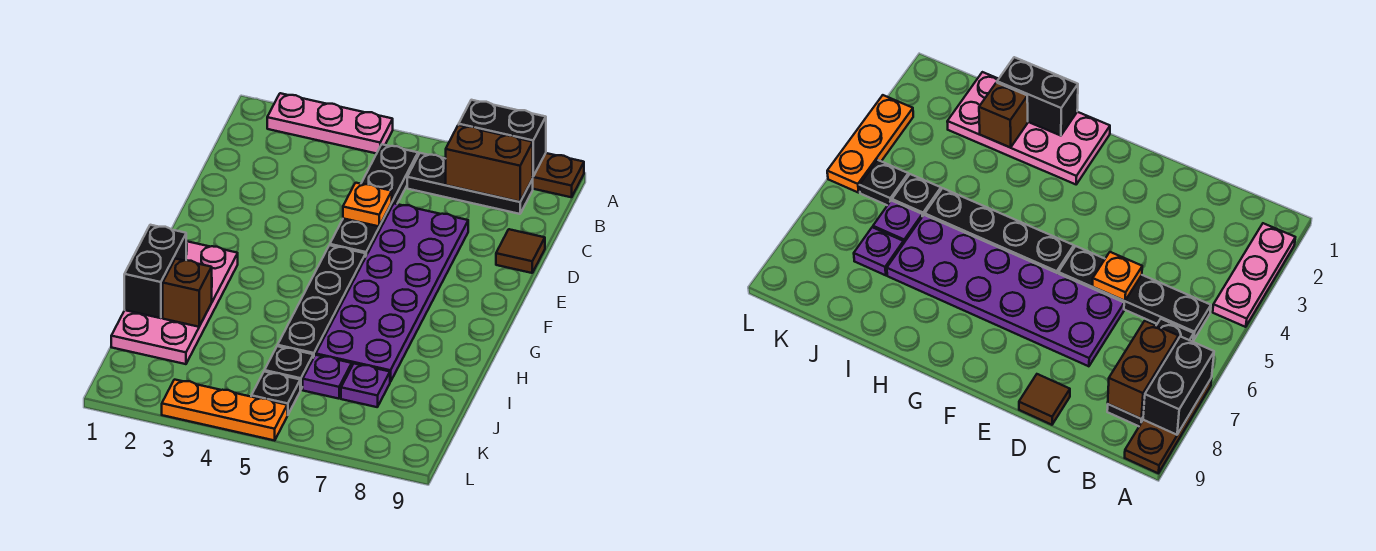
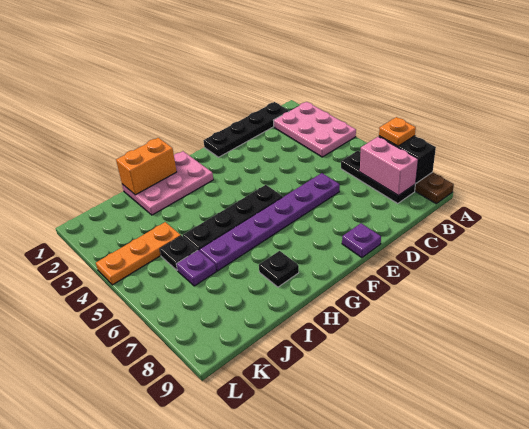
pink 1x3 plate [267,93,393,154] -> pink 2x3 plate [273,102,356,157]
black 1x4 plate [330,144,418,255] -> black 1x4 plate moved to [203,102,289,157]
brown 1x2 brick [446,125,533,202] -> pink 1x2 brick [360,137,418,196]
orange 1x1 plate [343,183,392,226] -> orange 1x1 plate moved to [379,117,416,146]
purple 2x6 plate [316,204,468,382] -> purple 1x6 plate [200,173,340,271]
brown 1x1 tile [496,229,545,273] -> none
pink 2x4 plate [111,241,238,364] -> pink 2x3 plate [122,151,213,215]
black 1x2 brick [124,225,186,318] -> orange 1x2 brick [116,138,177,195]
brown 1x1 brick [163,259,212,327] -> none
purple 1x1 plate [341,364,390,407] -> purple 1x1 plate moved to [342,223,381,258]
black 1x1 plate [251,371,300,415] -> black 1x1 plate moved to [259,251,299,287]
orange 1x3 plate [162,380,287,440] -> orange 1x3 plate turned to [96,222,181,285]

